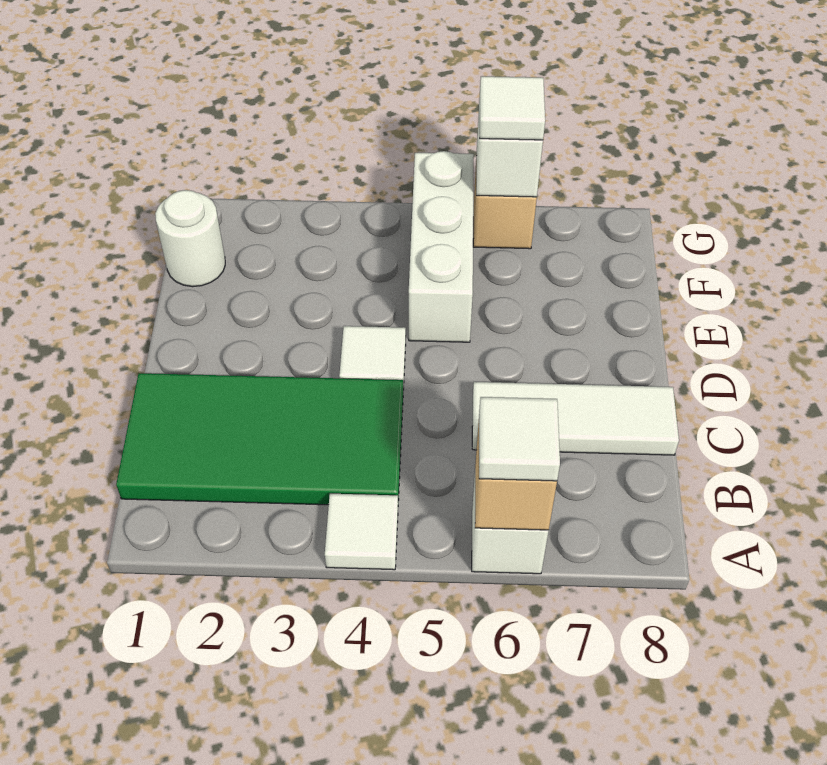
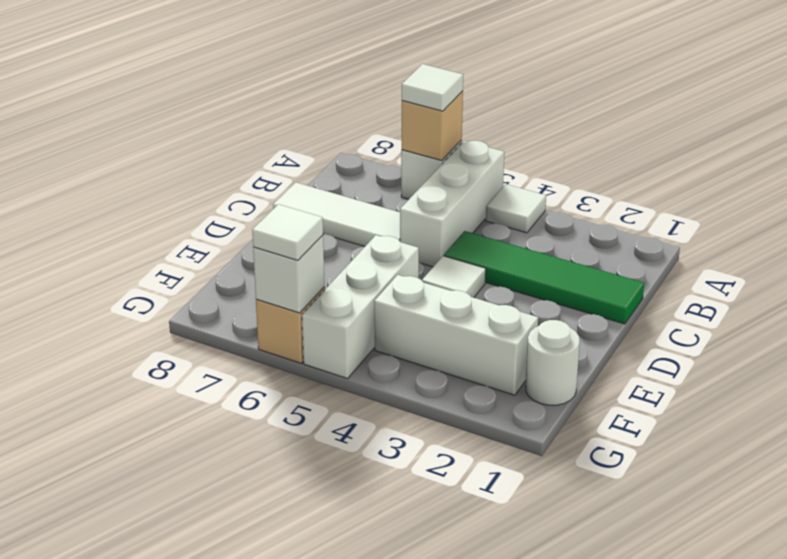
none -> white 1x3 brick [400,141,504,267]
green 2x4 tile [116,373,403,505] -> green 1x4 tile [444,231,644,324]
none -> white 1x3 brick [374,275,538,395]

